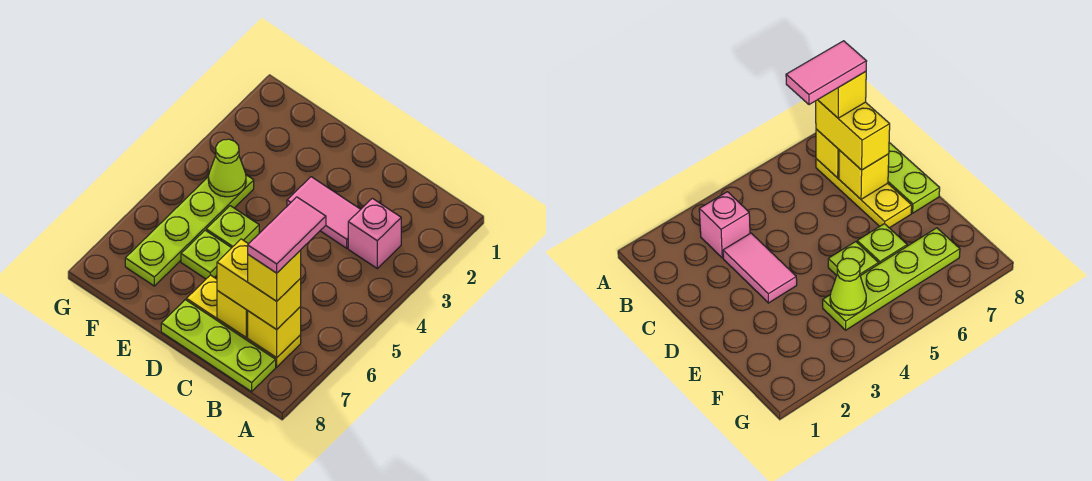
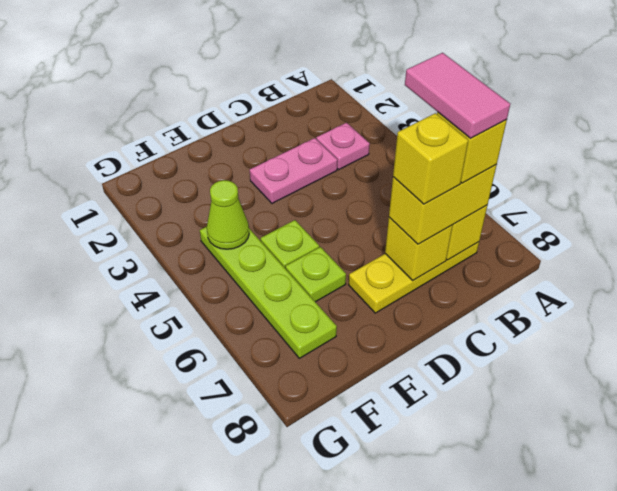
pink 1x1 brick [348,198,401,268] -> pink 1x1 plate [316,123,370,169]
lime 1x3 plate [161,300,276,392] -> none
pink 1x2 tile [287,177,361,248] -> pink 1x2 plate [250,138,337,203]
none -> yellow 1x1 brick [393,113,468,204]

